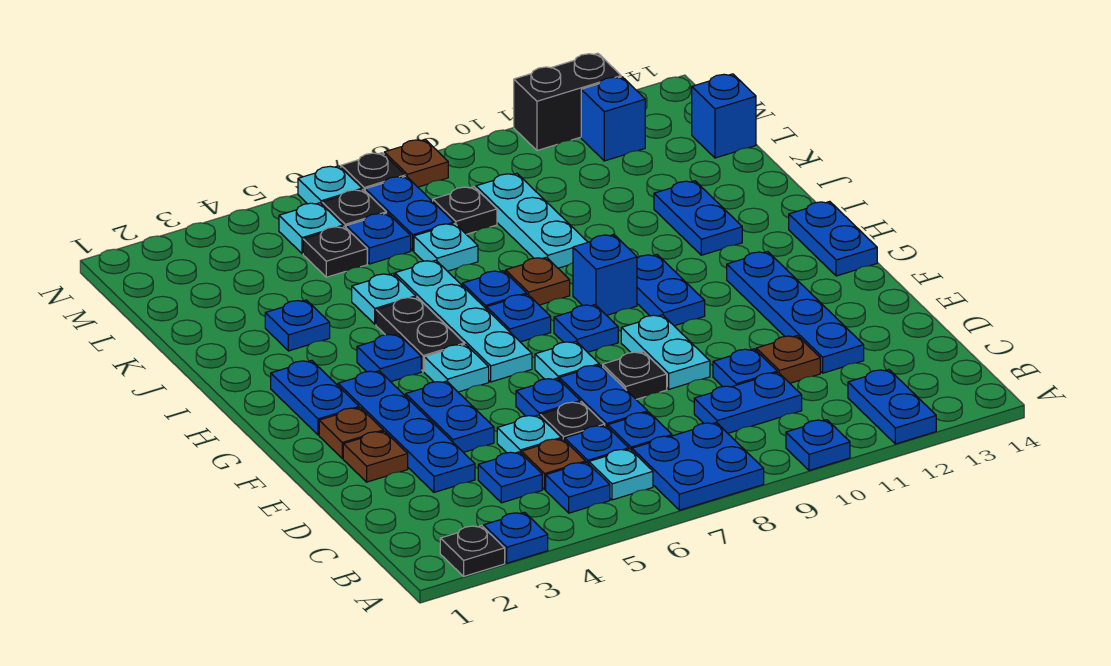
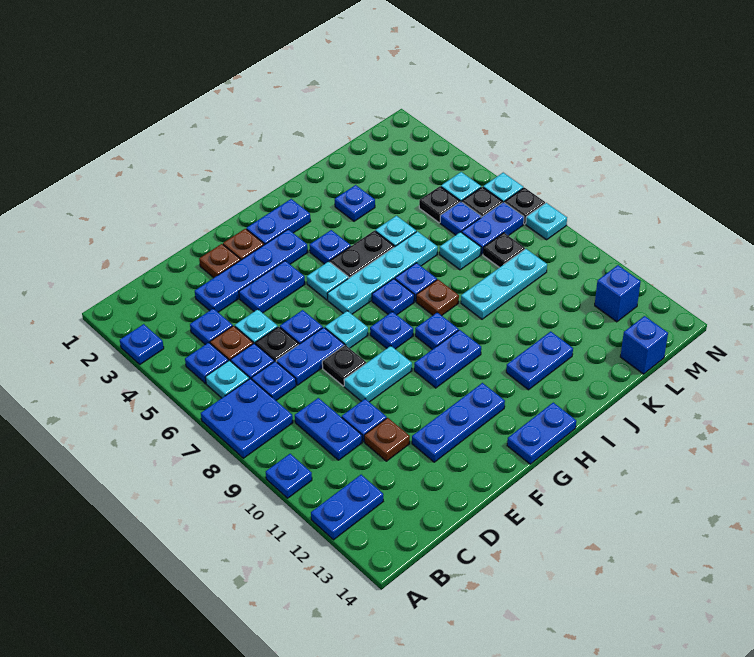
black 1x1 plate [440,526,505,576] -> none
blue 1x4 plate [727,252,864,373] -> blue 1x3 plate [412,383,505,462]
blue 1x1 brick [573,235,637,316] -> blue 1x1 plate [415,312,459,349]
brown 1x1 plate [384,139,448,187] -> cyan 1x1 plate [526,203,567,240]
black 1x2 brick [514,53,621,151] -> none

